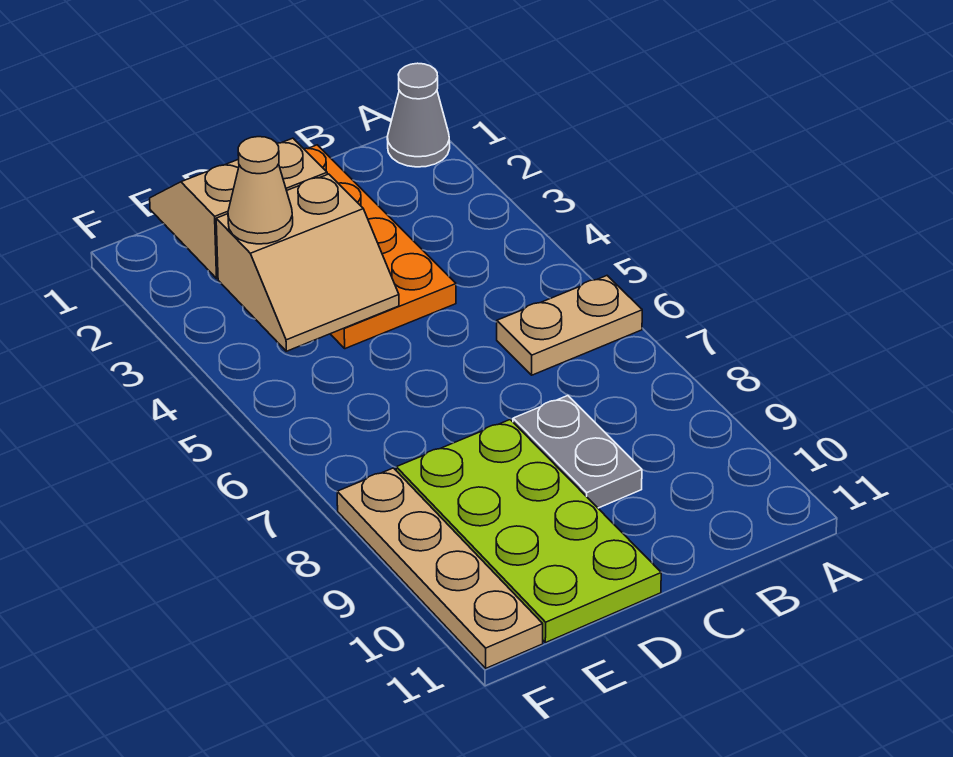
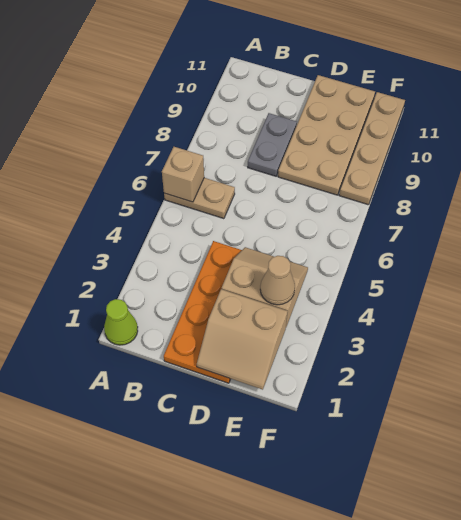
grey 1x1 cone [387,63,450,167] -> lime 1x1 cone [104,299,138,345]
none -> tan 1x1 brick [162,147,204,202]
lime 2x4 plate [396,420,661,643] -> tan 2x4 plate [278,75,375,195]

